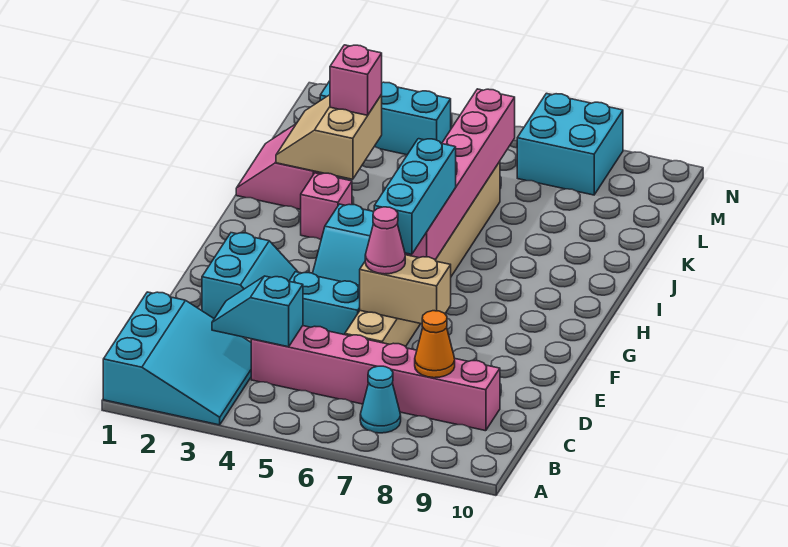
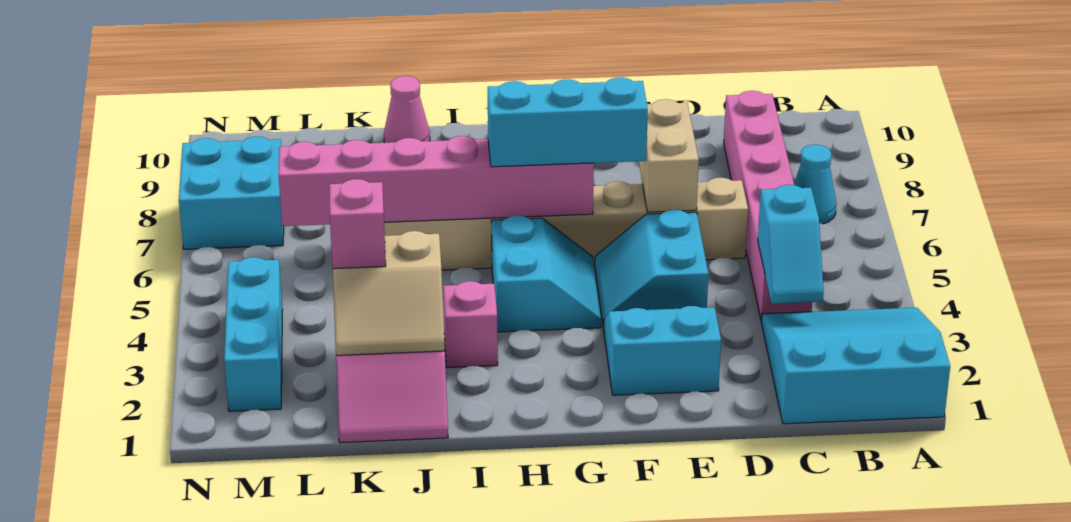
orange 1x1 cone [415,311,455,378] -> none
pink 1x1 cone [365,207,405,274] -> pink 1x1 cone moved to [384,76,430,143]

